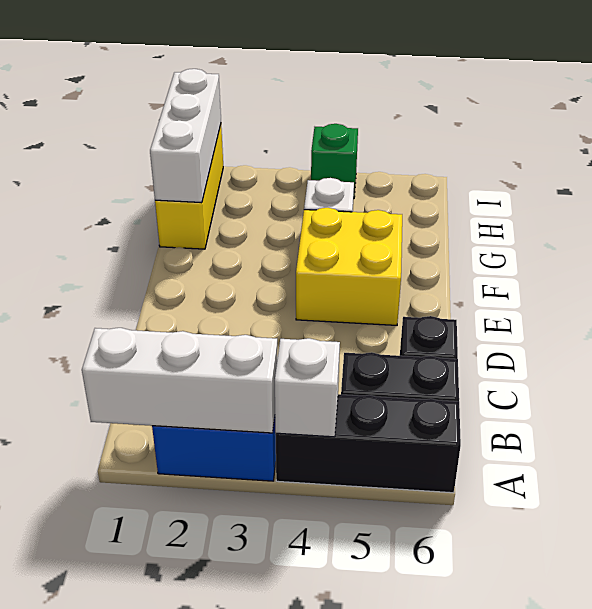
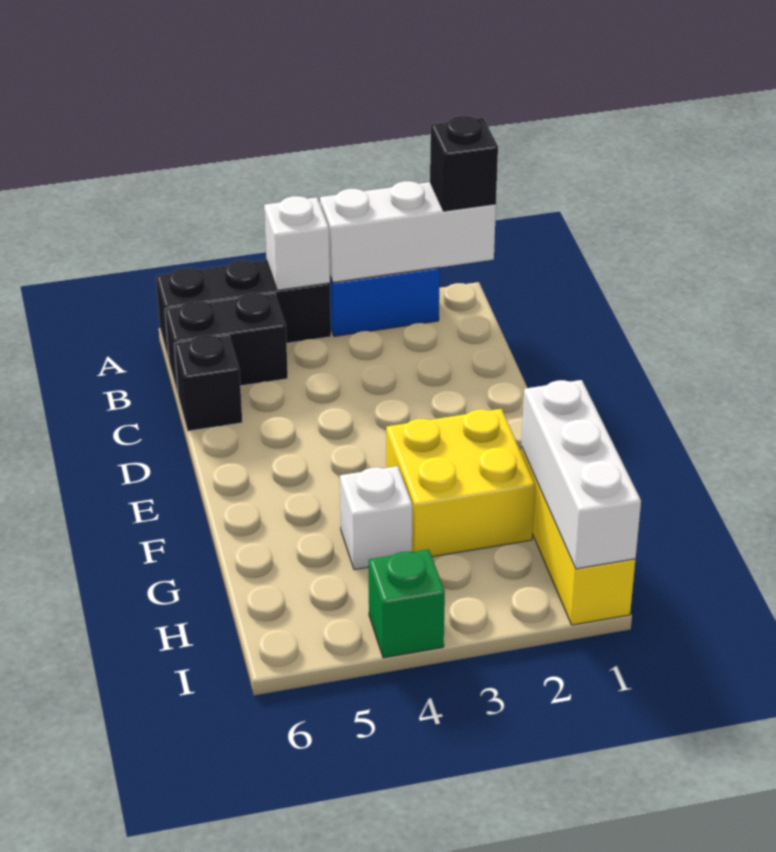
none -> black 1x1 brick [430,116,498,211]
yellow 2x2 brick [296,208,402,325] -> yellow 2x2 brick moved to [386,409,535,557]

